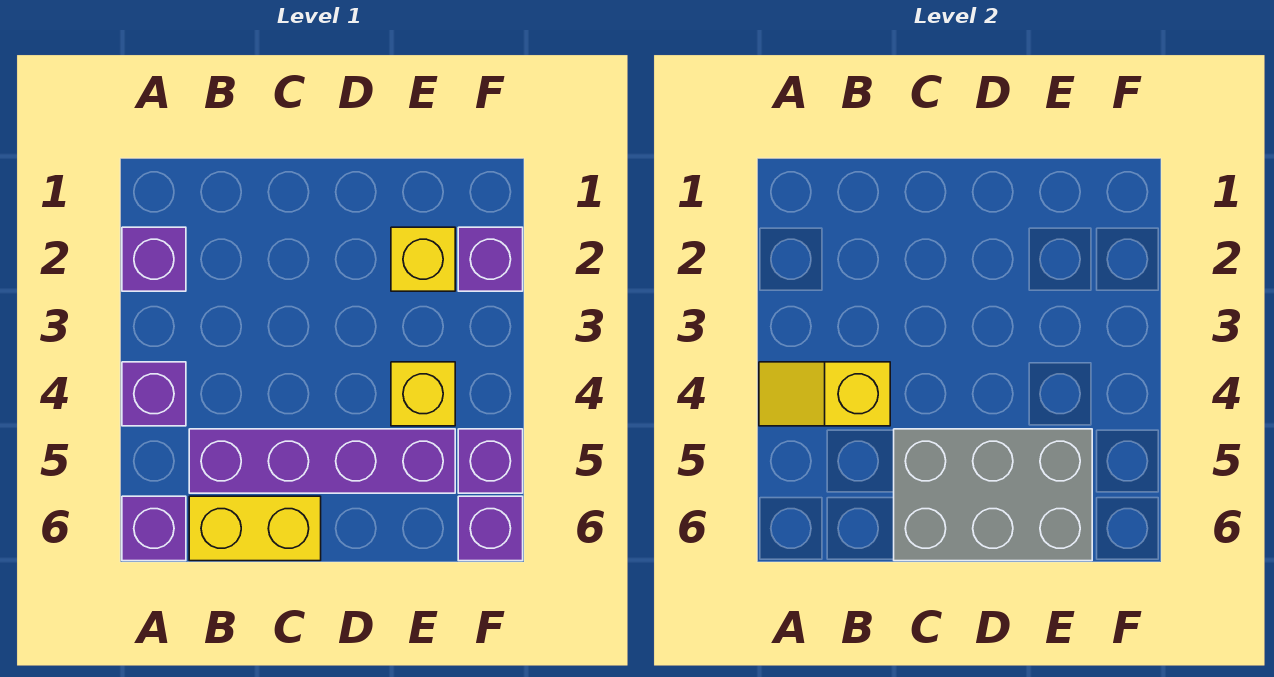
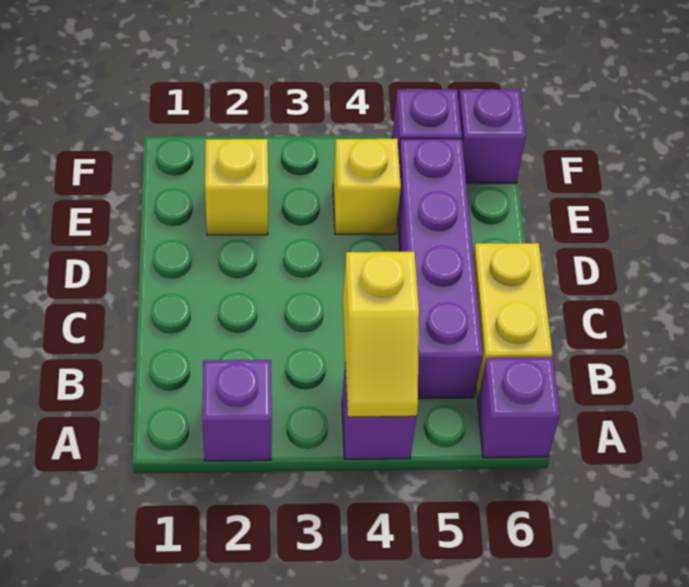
grey 2x3 brick [894,429,1092,561] -> none
purple 1x1 brick [458,227,523,291] -> none

